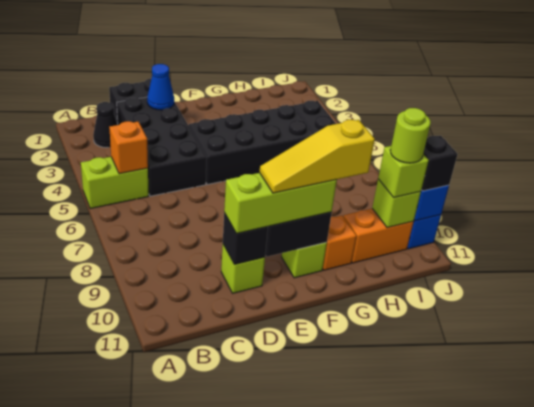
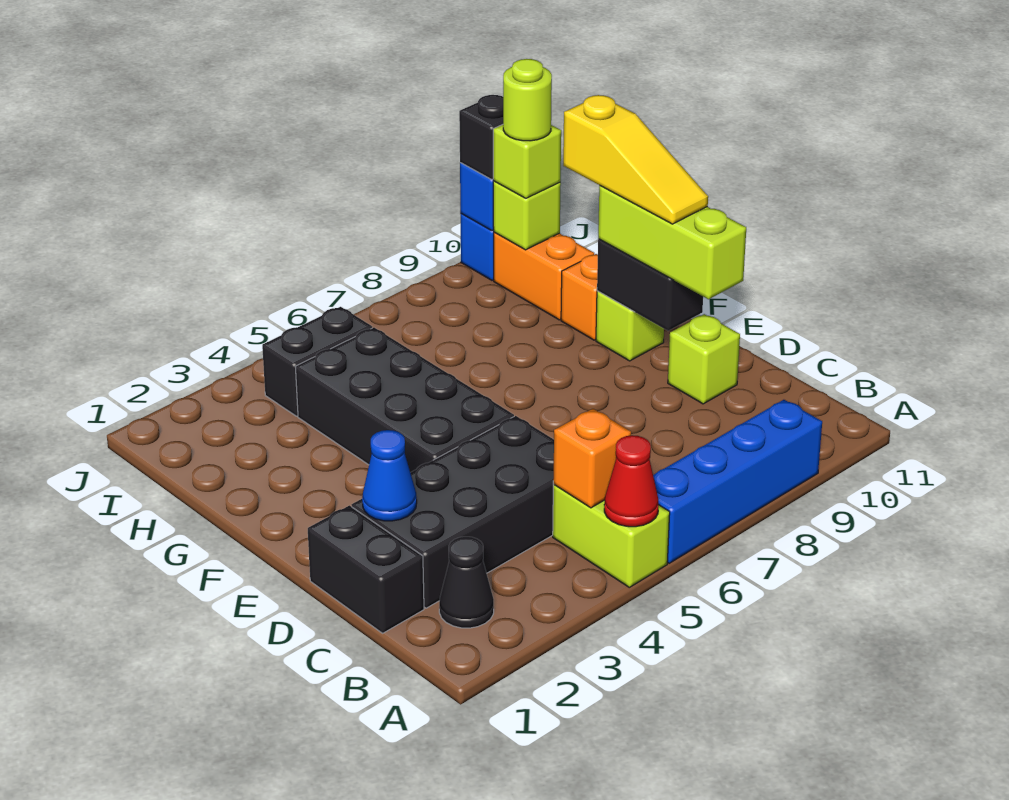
none -> red 1x1 cone [604,435,658,527]
none -> blue 1x4 brick [653,400,822,563]
black 1x1 brick [223,213,268,265] -> none

